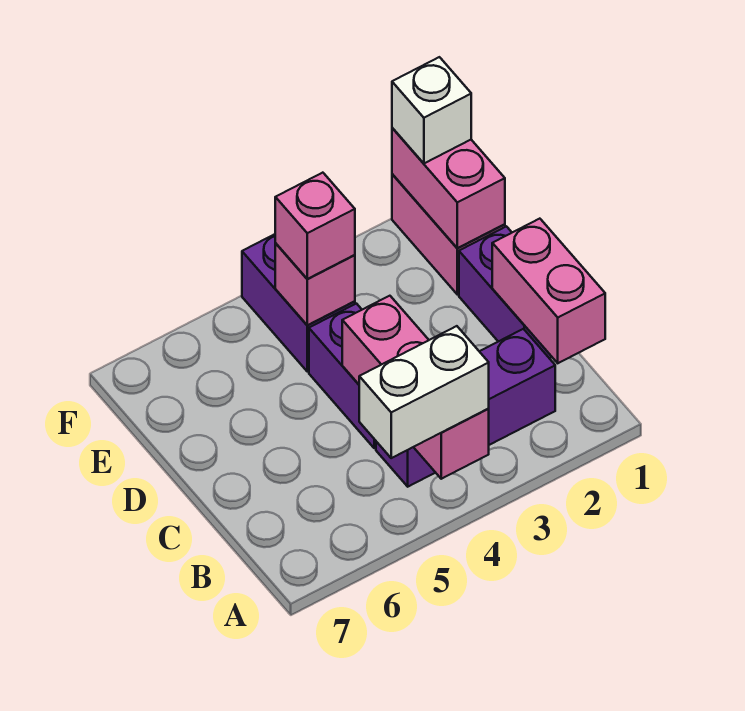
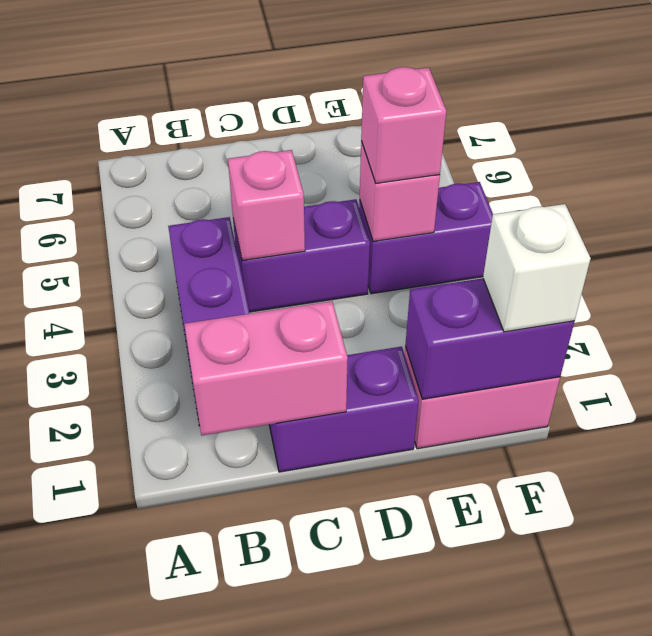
pink 1x3 brick [342,296,489,479] -> pink 1x1 brick [228,150,305,261]
white 1x2 brick [359,326,489,458] -> none
pink 1x2 brick [392,128,505,248] -> purple 1x2 brick [405,278,574,399]

